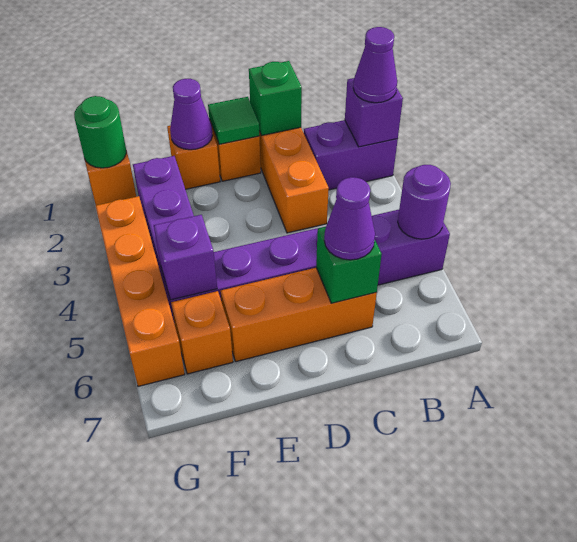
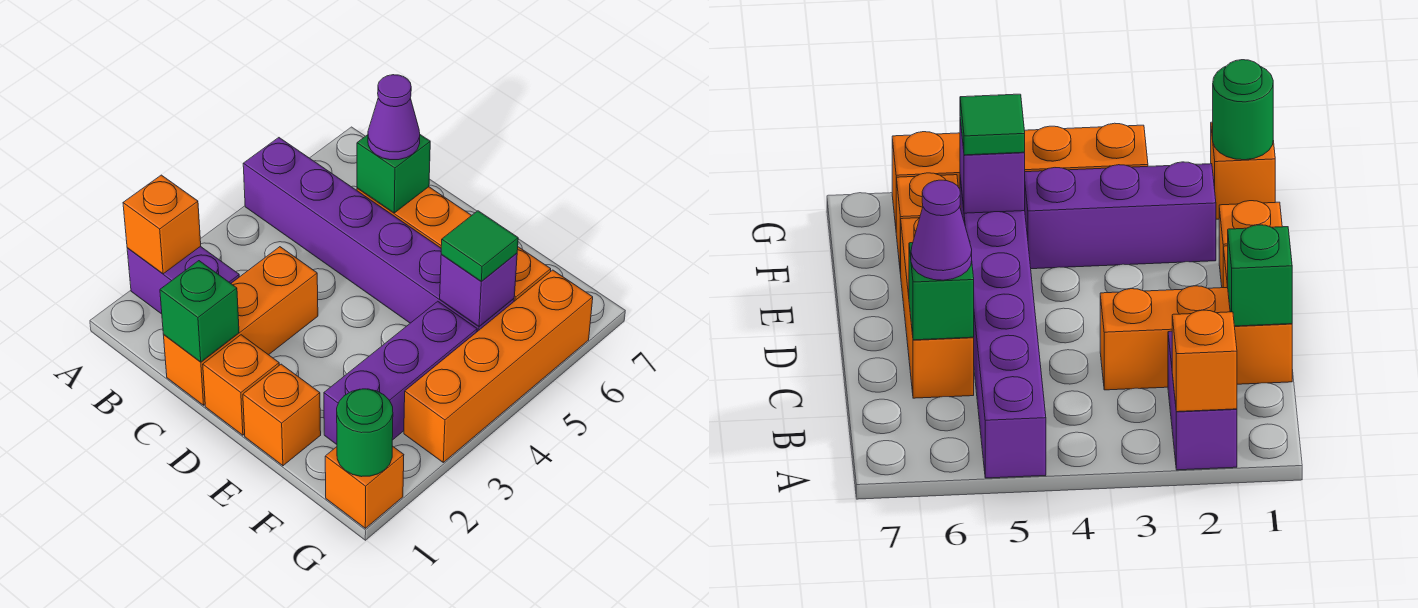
purple 1x1 brick [345,78,403,147] -> orange 1x1 brick [123,175,201,274]
purple 1x1 cone [353,27,397,103] -> none
purple 1x1 round brick [398,165,451,239] -> none
green 1x1 tile [208,97,259,144] -> green 1x1 tile moved to [441,211,518,281]
purple 1x1 cone [170,79,213,150] -> none

